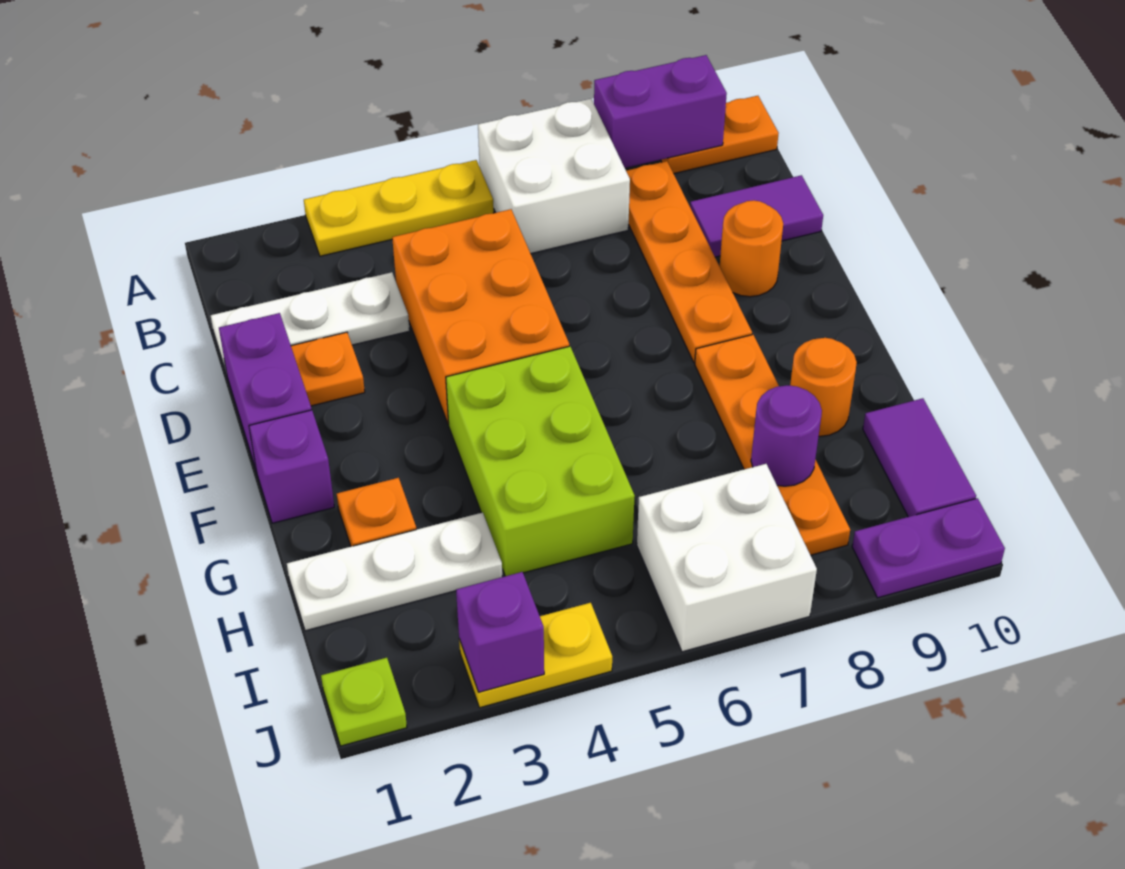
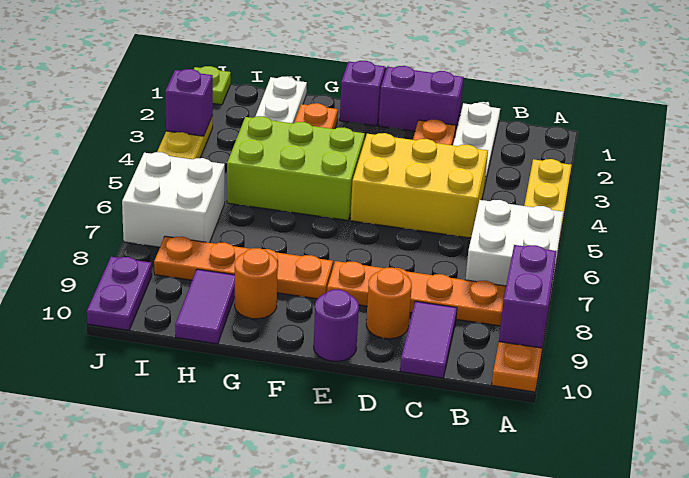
orange 2x3 brick [392,209,569,424] -> yellow 2x3 brick [350,133,488,238]
purple 1x1 round brick [751,385,822,486] -> purple 1x1 round brick moved to [314,289,359,361]
purple 1x2 tile [863,398,976,517] -> purple 1x2 tile turned to [175,269,235,344]

